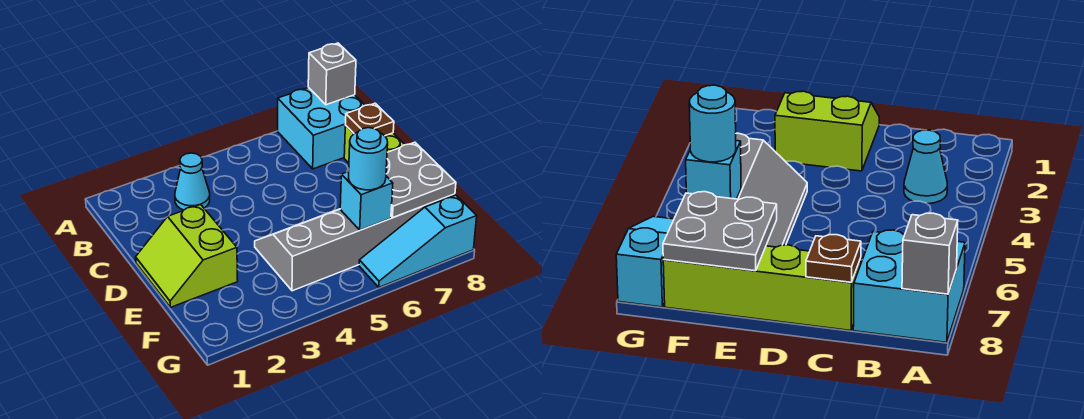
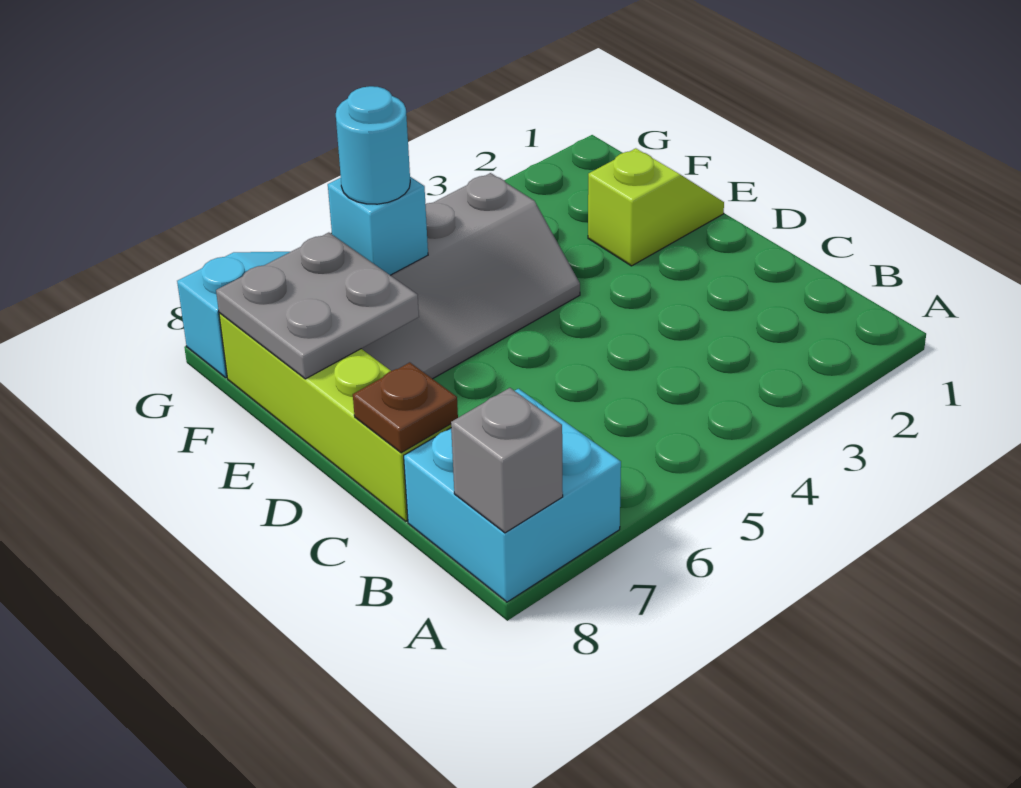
cyan 1x1 cone [175,153,210,210] -> none
lime 2x2 slope [136,204,238,307] -> lime 1x2 slope [588,148,724,266]

